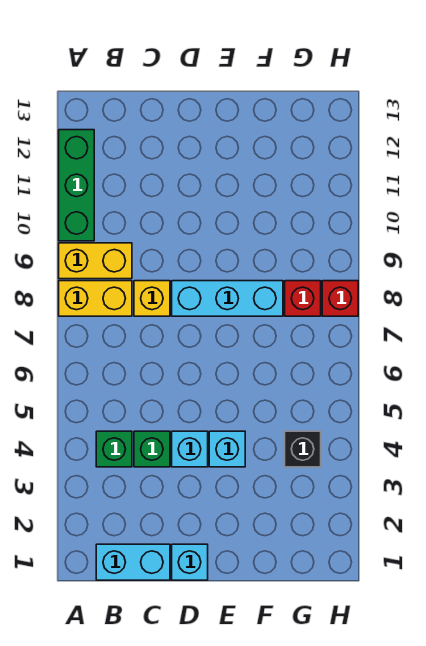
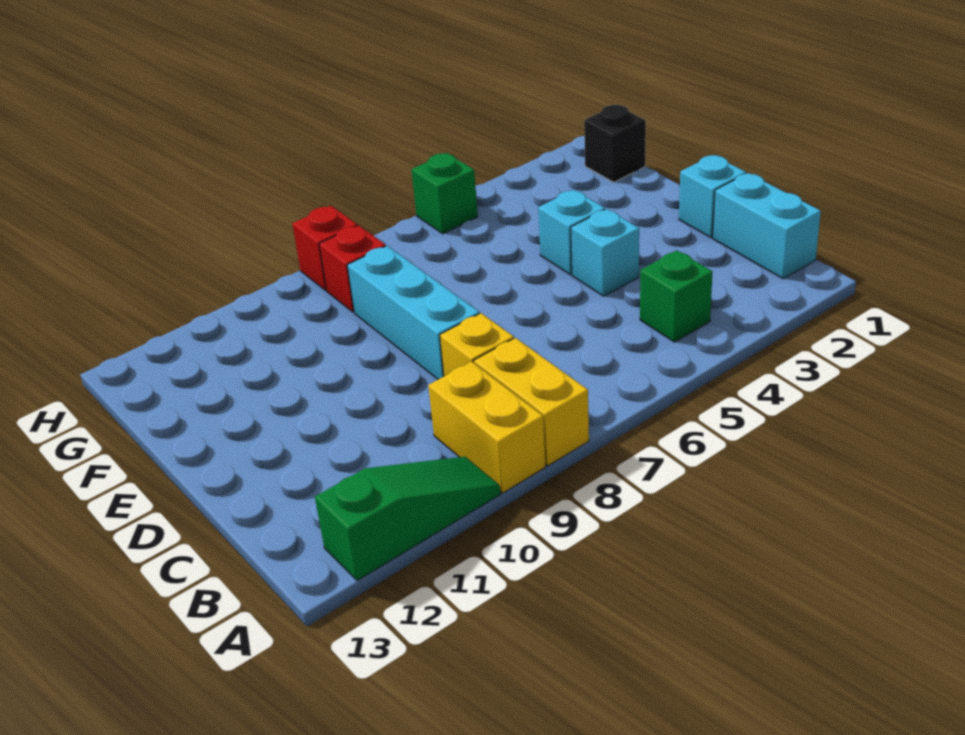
green 1x3 brick [59,130,94,241] -> green 1x3 slope [315,457,500,581]
green 1x1 brick [134,431,170,467] -> green 1x1 brick moved to [411,153,478,234]
black 1x1 brick [285,431,321,467] -> black 1x1 brick moved to [584,105,646,182]

